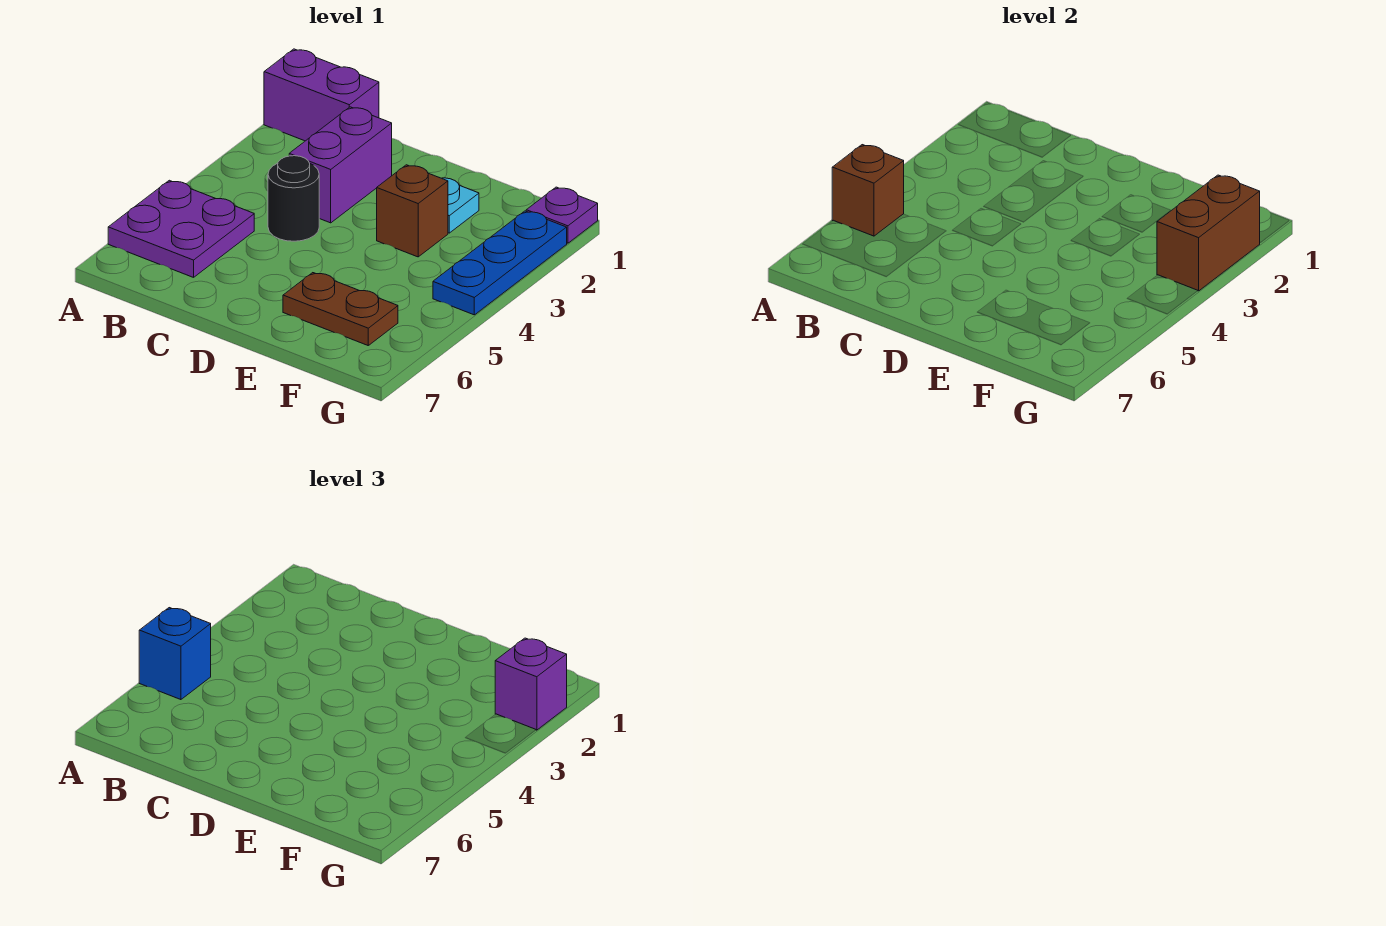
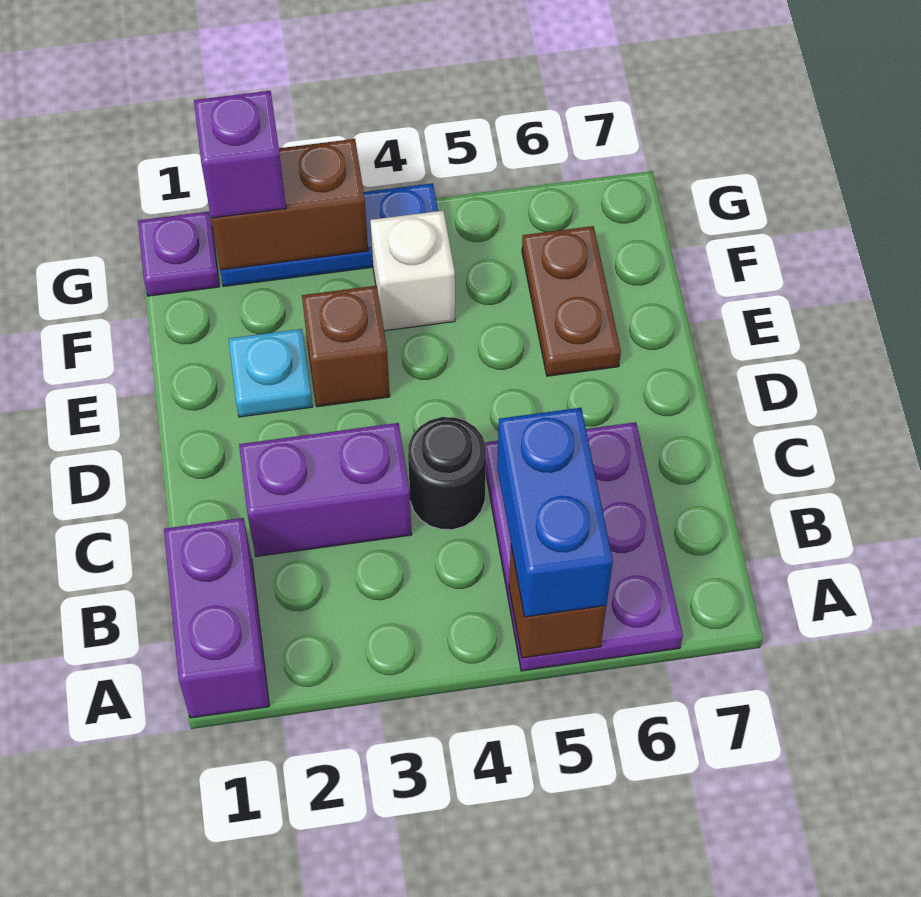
purple 2x2 plate [108,180,254,277] -> purple 2x3 plate [485,422,683,671]
blue 1x1 brick [139,608,211,700] -> blue 1x2 brick [497,408,613,617]
none -> white 1x1 brick [370,211,455,331]

